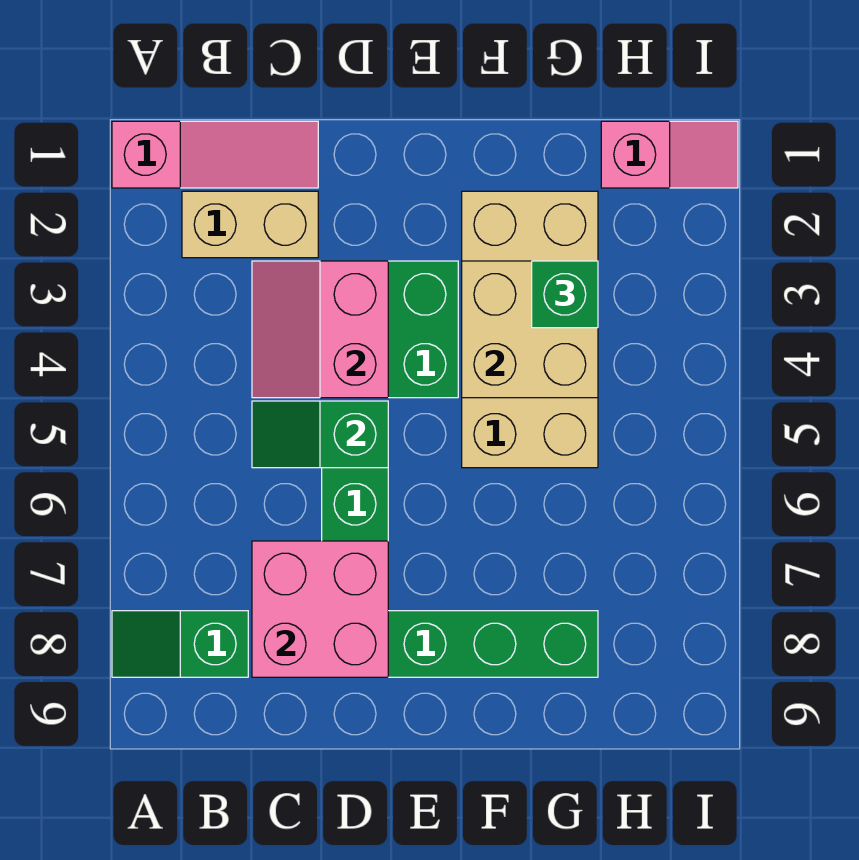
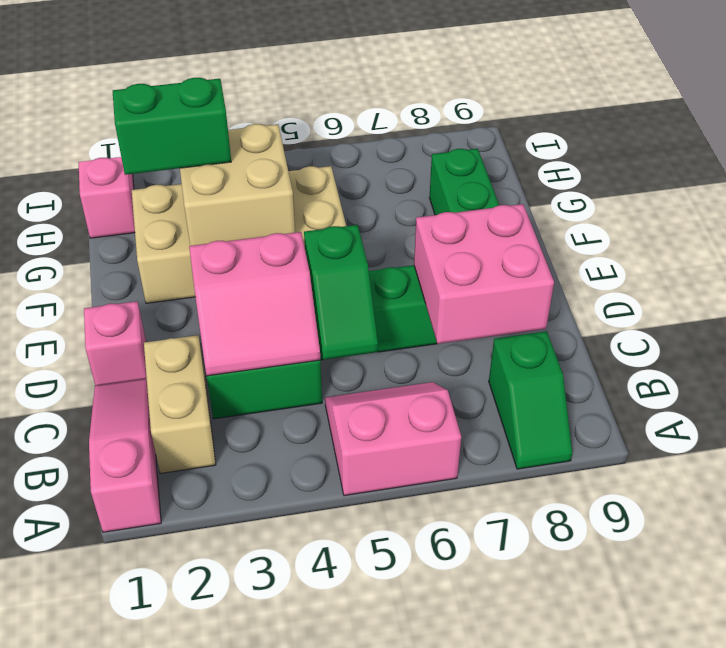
none -> pink 2x2 slope [325,382,461,496]
none -> pink 1x1 brick [84,301,147,385]
green 1x1 brick [532,261,598,328] -> green 1x2 brick [113,78,231,175]

